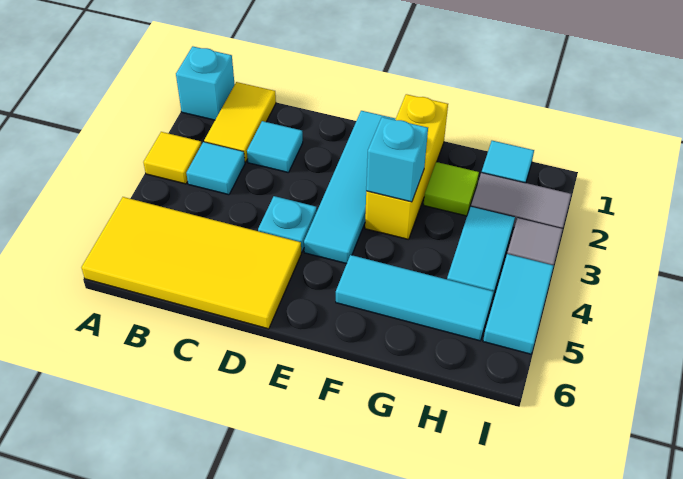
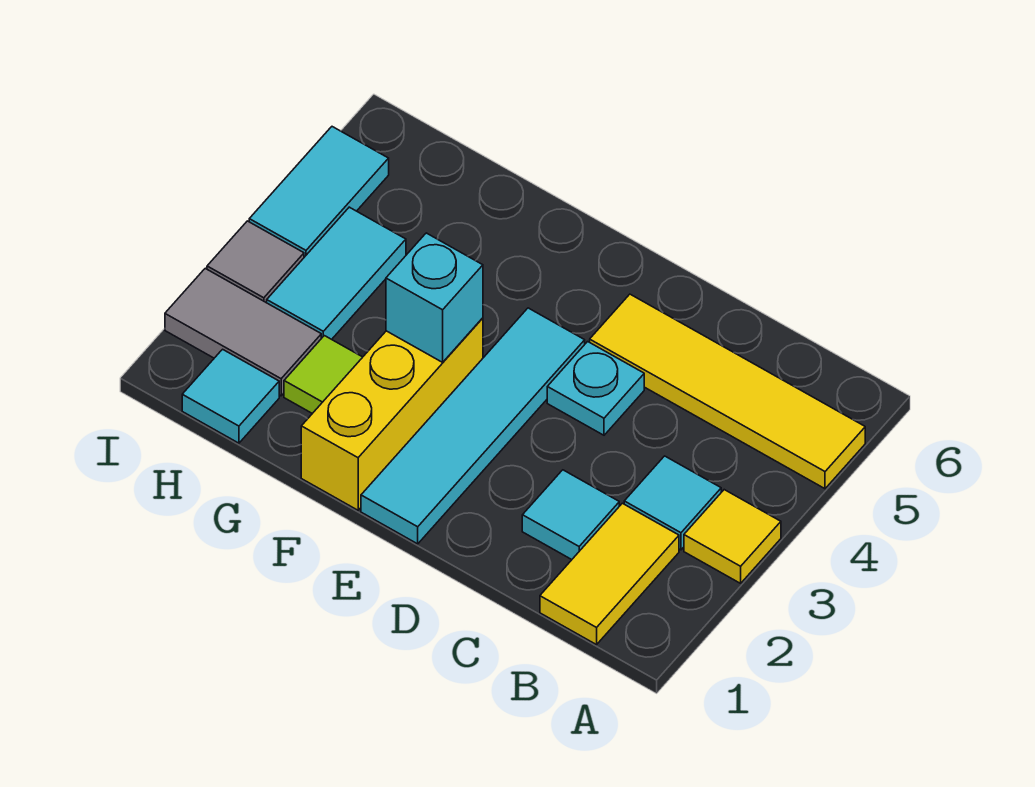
cyan 1x1 brick [176,46,235,120] -> none
yellow 2x4 tile [81,197,301,329] -> yellow 1x4 tile [590,294,865,489]
cyan 1x3 tile [336,255,494,341] -> none

